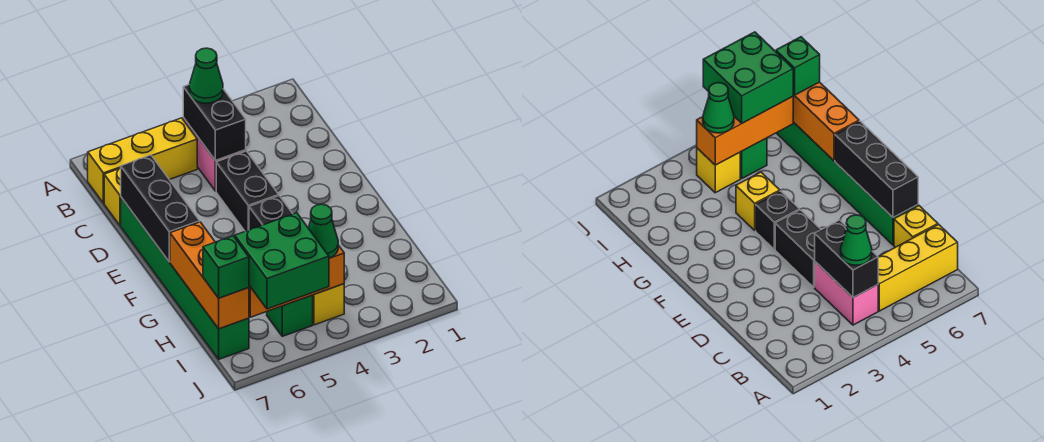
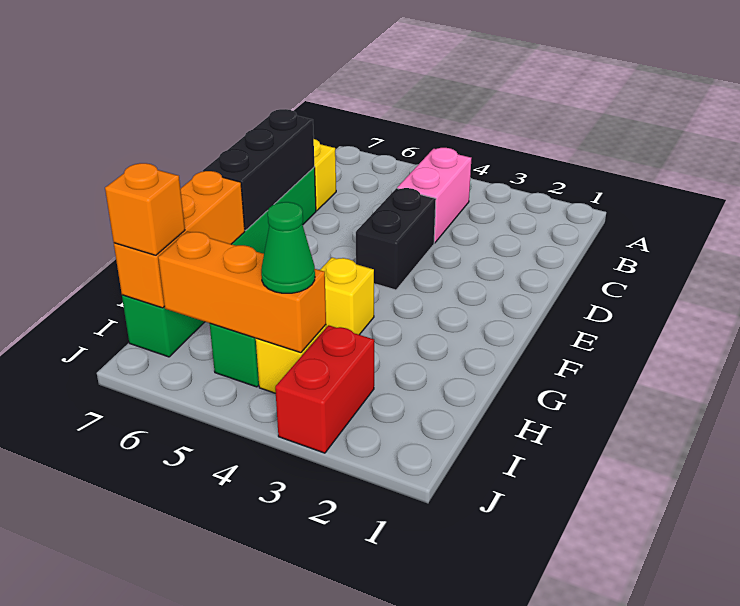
black 1x2 brick [183,85,246,161] -> none
green 1x1 cone [189,48,223,103] -> none
yellow 1x3 brick [88,118,197,203] -> none
black 1x1 brick [249,196,293,230] -> none
none -> red 1x2 brick [275,325,374,453]
green 2x2 brick [235,213,329,309] -> none
green 1x1 brick [203,236,249,298] -> orange 1x1 brick [105,163,185,255]

